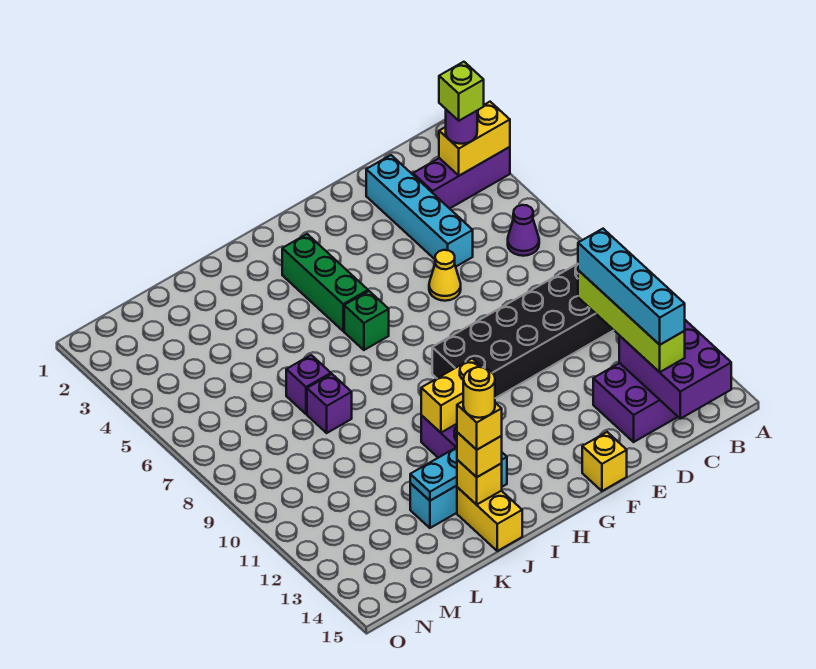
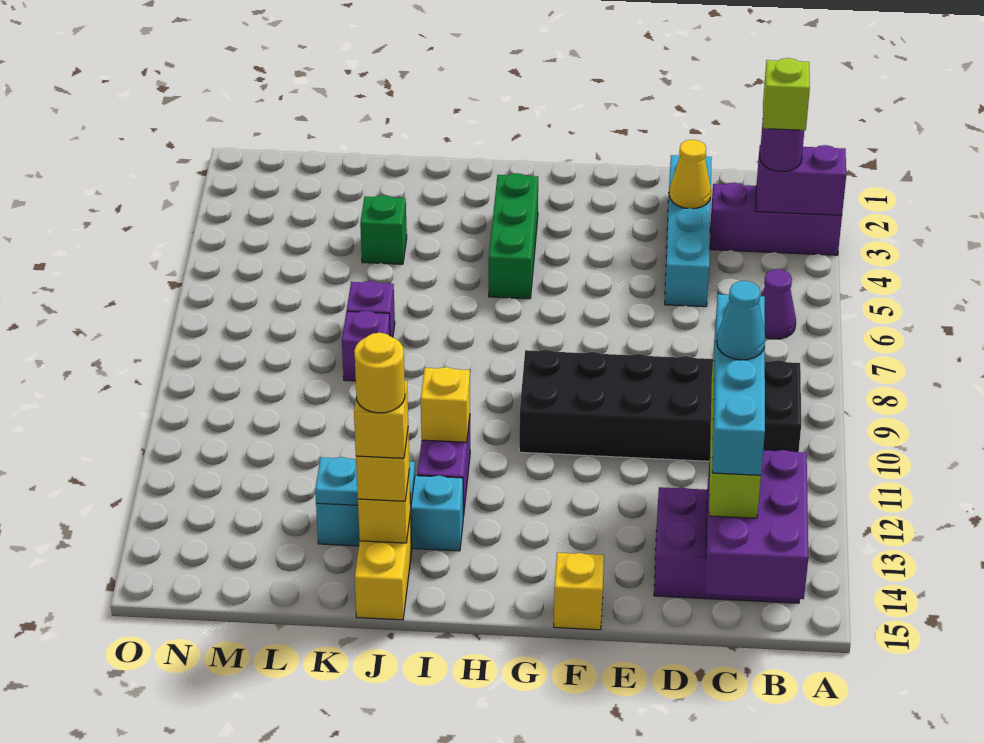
yellow 1x2 brick [439,102,510,176] -> purple 1x2 brick [756,145,846,215]
none -> cyan 1x1 cone [717,281,765,360]
yellow 1x1 cone [429,250,461,301] -> yellow 1x1 cone moved to [669,140,711,209]
green 1x1 brick [344,291,389,350] -> green 1x1 brick moved to [360,195,407,264]
yellow 1x2 brick [421,358,481,433] -> yellow 1x1 brick [421,367,470,442]

